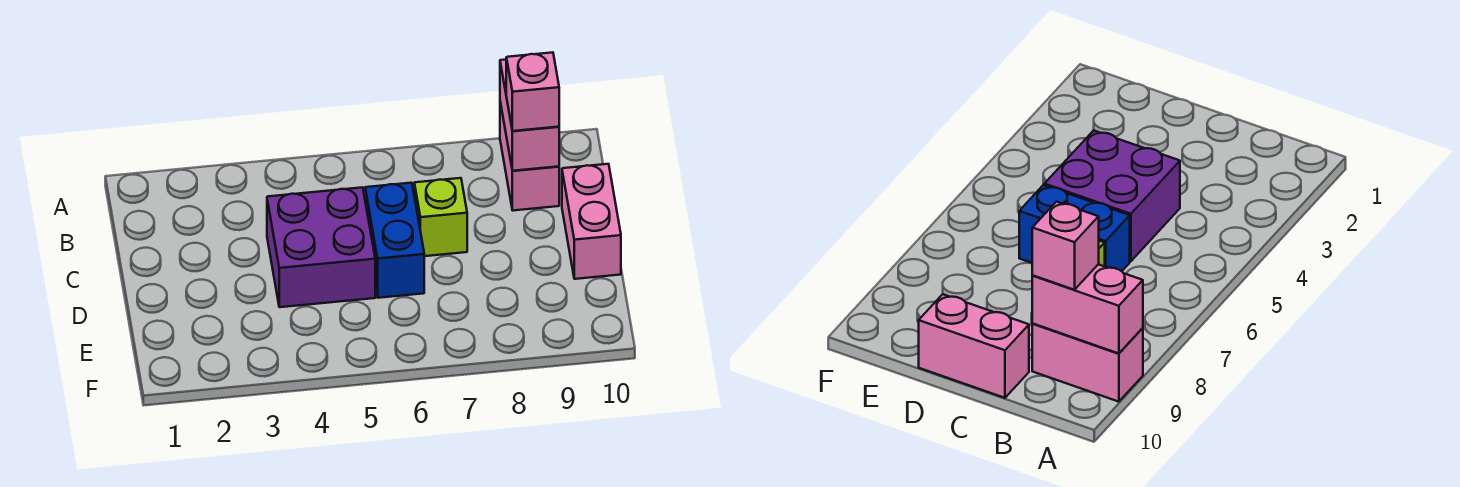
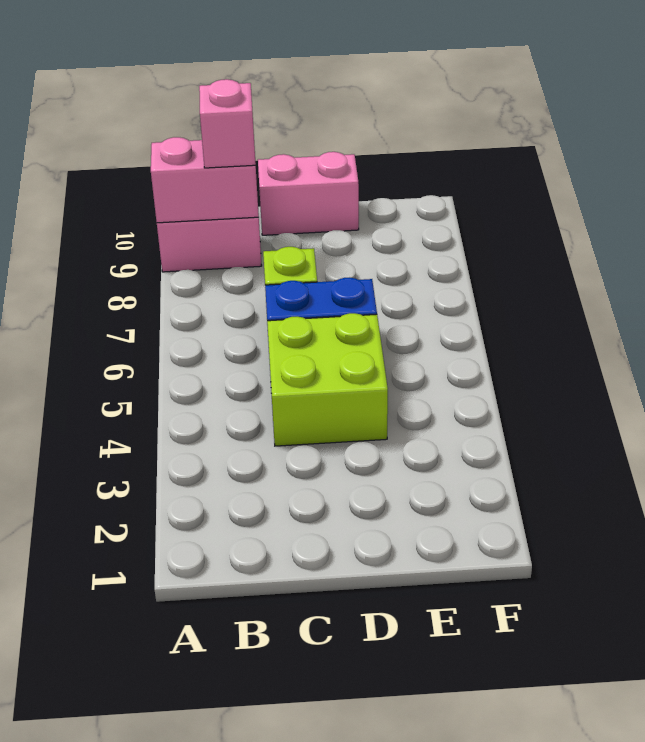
purple 2x2 brick [267,187,375,307] -> lime 2x2 brick [267,313,388,446]

